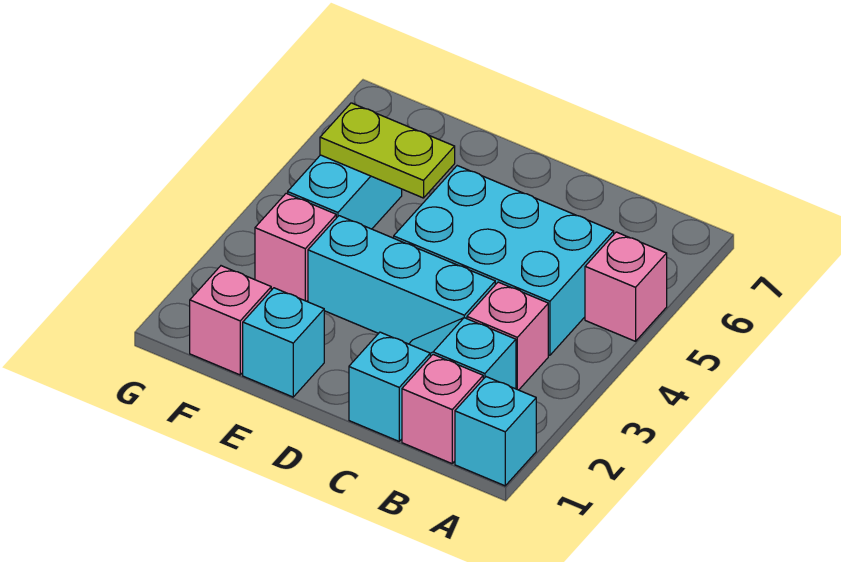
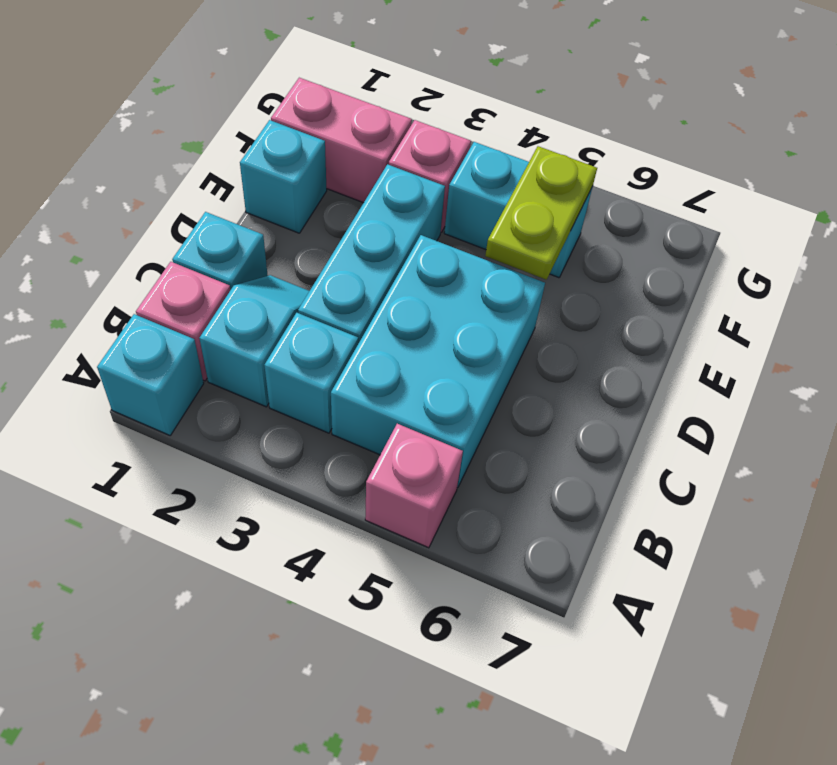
pink 1x1 brick [467,282,548,390] -> cyan 1x1 brick [264,313,358,433]
pink 1x1 brick [190,266,271,375] -> pink 1x2 brick [271,78,412,203]

